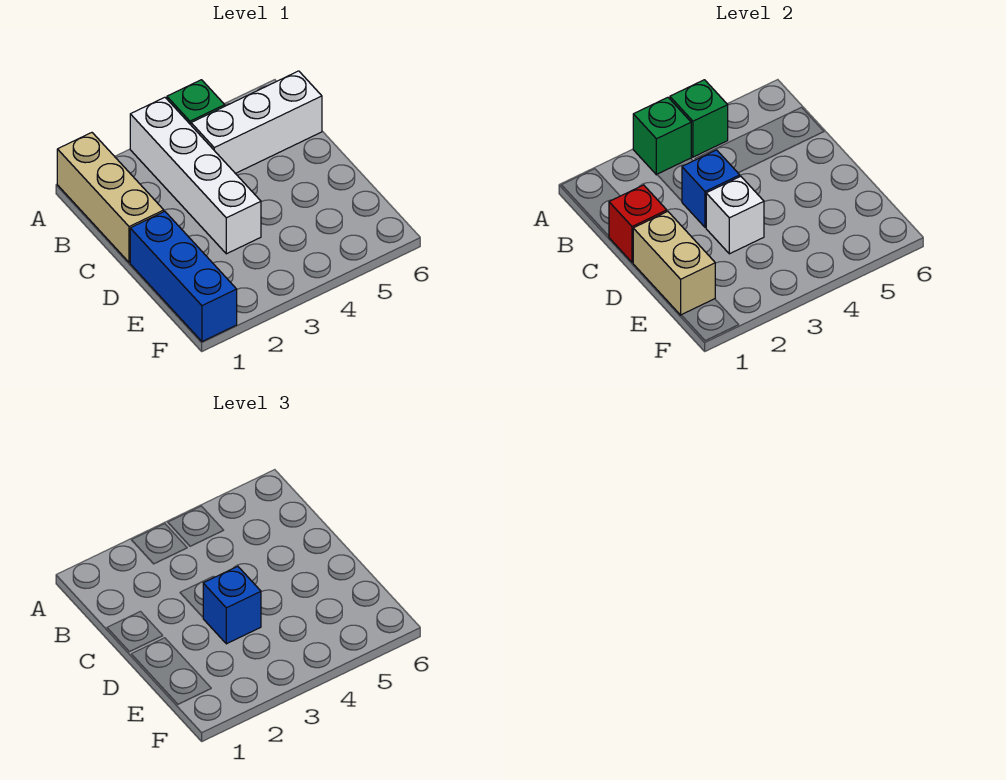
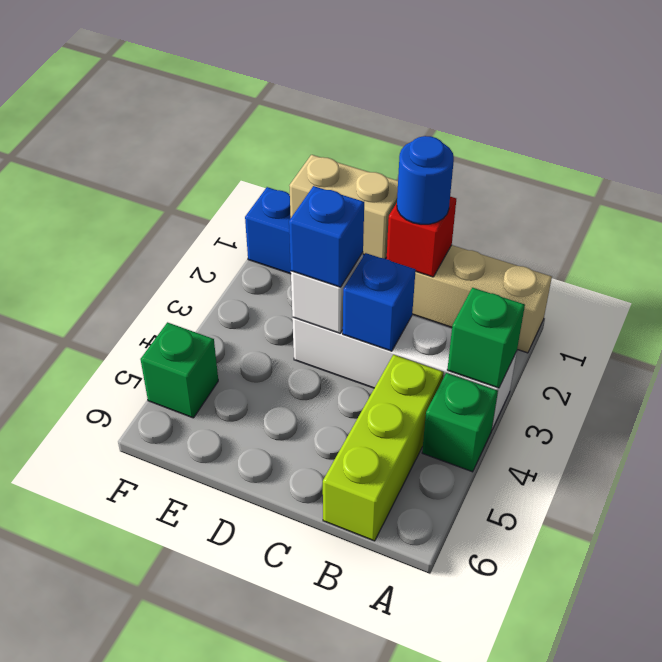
green 1x1 brick [670,80,728,157] -> green 1x1 brick moved to [140,322,218,418]
white 1x3 brick [191,71,322,173] -> lime 1x3 brick [323,355,444,541]
none -> blue 1x1 round brick [397,136,454,224]

